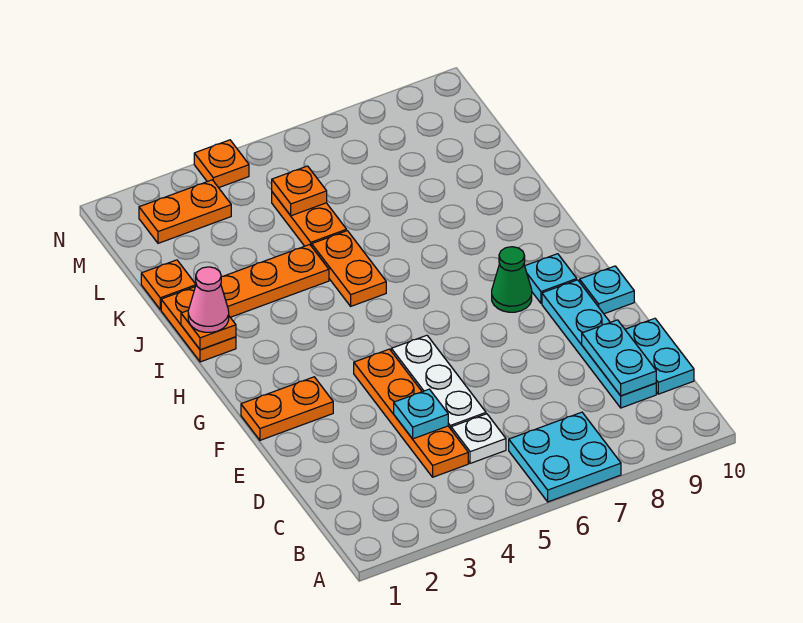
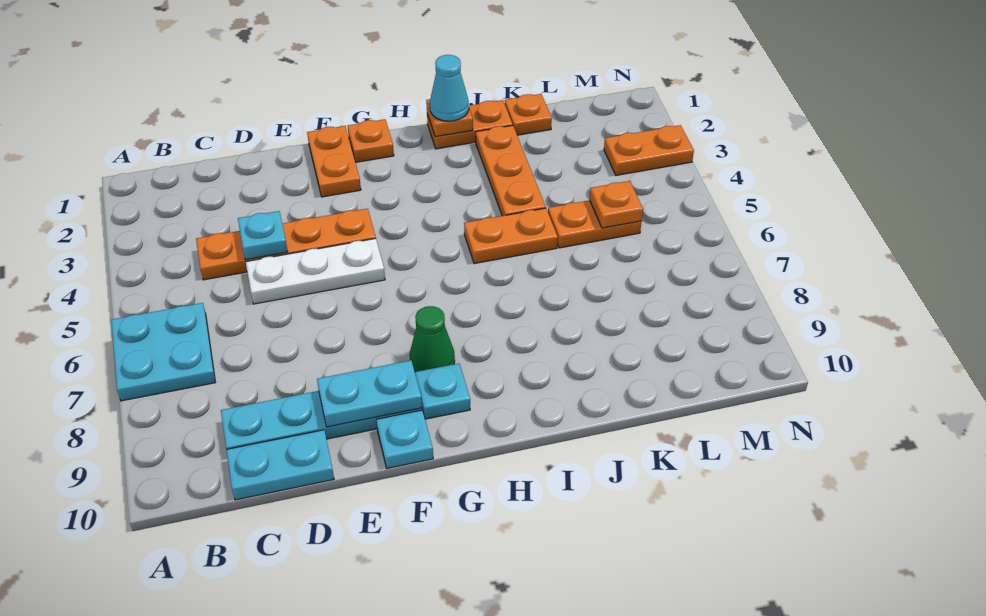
white 1x1 plate [451,414,506,463] -> none
cyan 1x2 plate [582,320,656,396] -> cyan 1x2 plate moved to [317,360,422,427]
pink 1x1 cone [188,267,229,332] -> cyan 1x1 cone [430,55,469,121]
orange 1x2 plate [139,180,231,243] -> orange 1x2 plate turned to [604,125,694,175]
orange 1x1 plate [194,140,249,188] -> orange 1x1 plate moved to [348,119,394,162]

